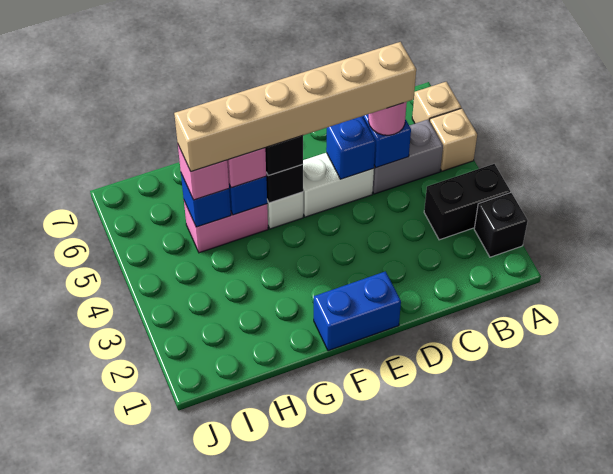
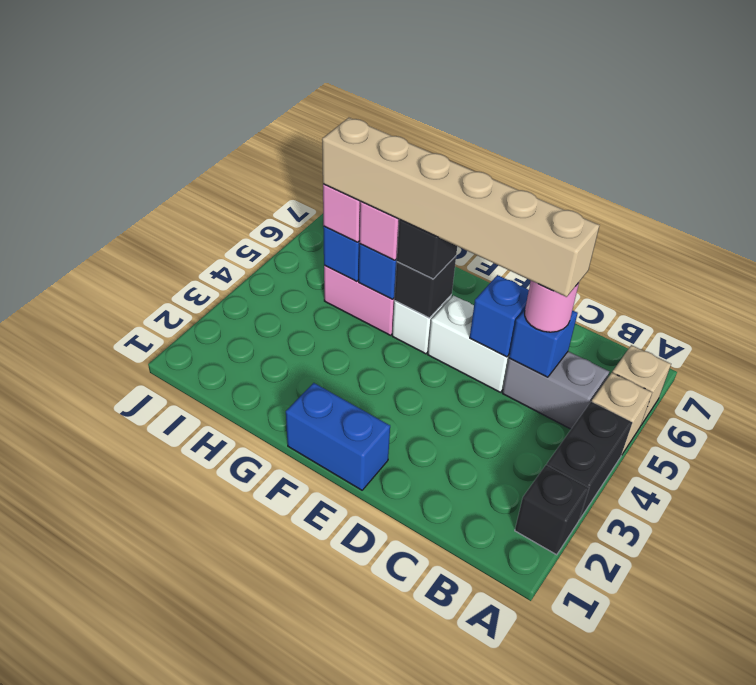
black 1x2 brick [424,164,510,240] -> black 1x2 brick turned to [547,402,632,520]

